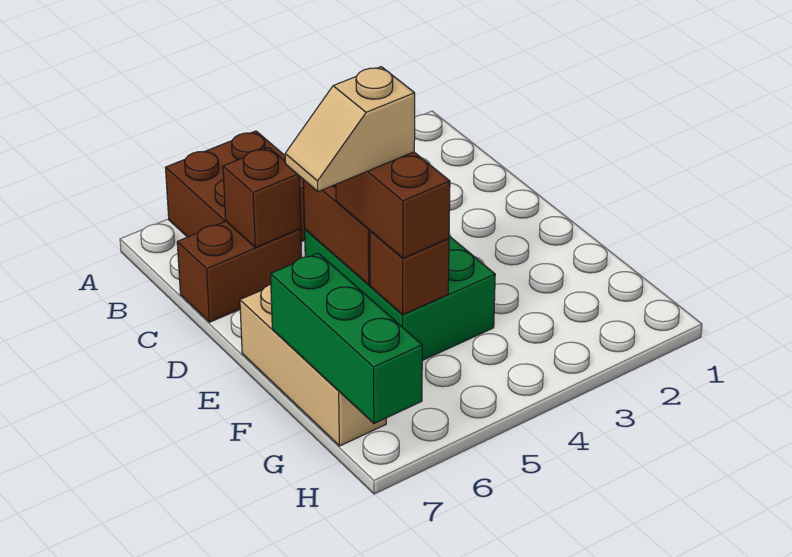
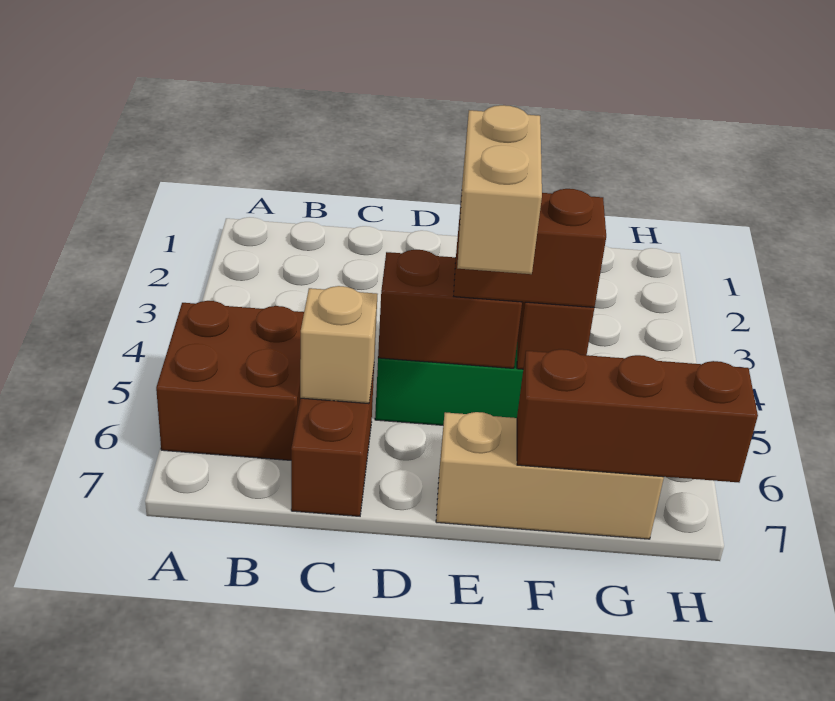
brown 1x1 brick [223,148,301,247] -> tan 1x1 brick [300,286,377,404]
tan 1x2 slope [285,67,415,192] -> tan 1x2 brick [457,105,542,274]
green 1x3 brick [271,253,422,424] -> brown 1x3 brick [517,349,758,482]

